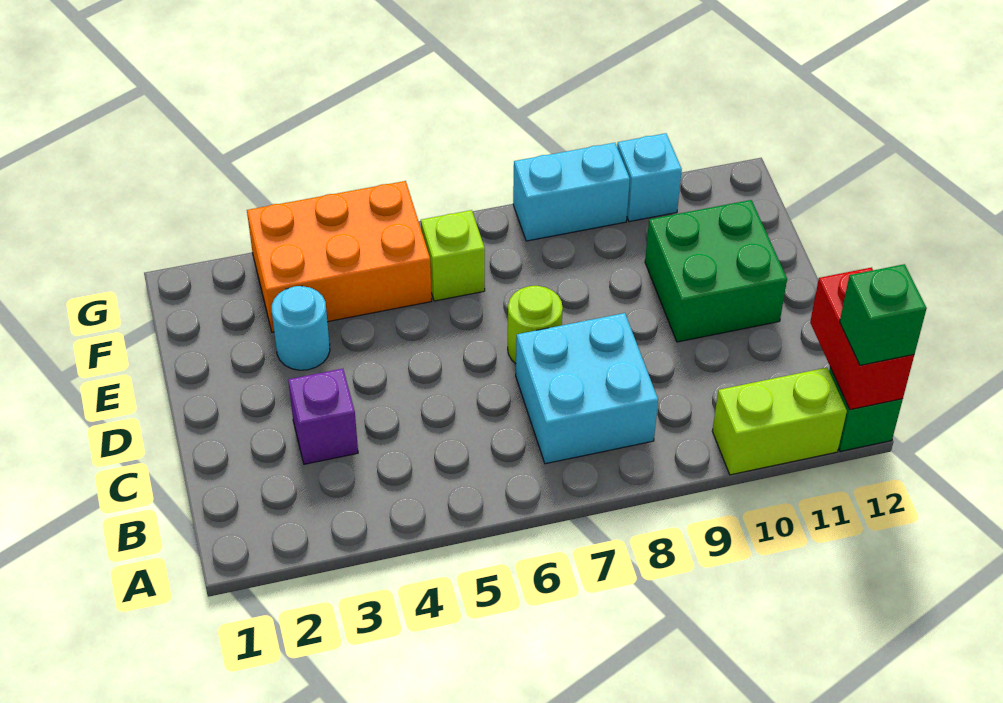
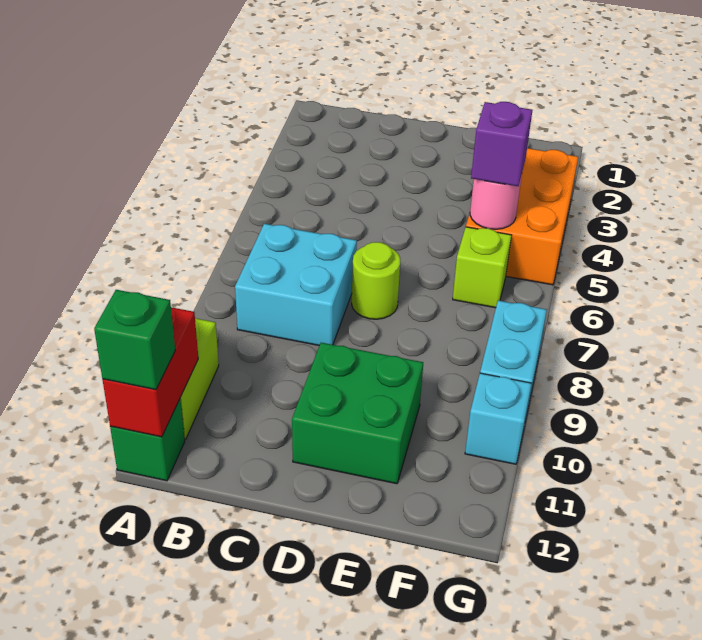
red 1x2 brick [810,267,914,410] -> red 1x2 brick turned to [102,307,198,437]
purple 1x1 brick [288,369,358,464] -> purple 1x1 brick moved to [471,102,532,186]
cyan 1x1 round brick [272,286,330,370] -> none
none -> pink 1x1 round brick [470,175,522,229]

